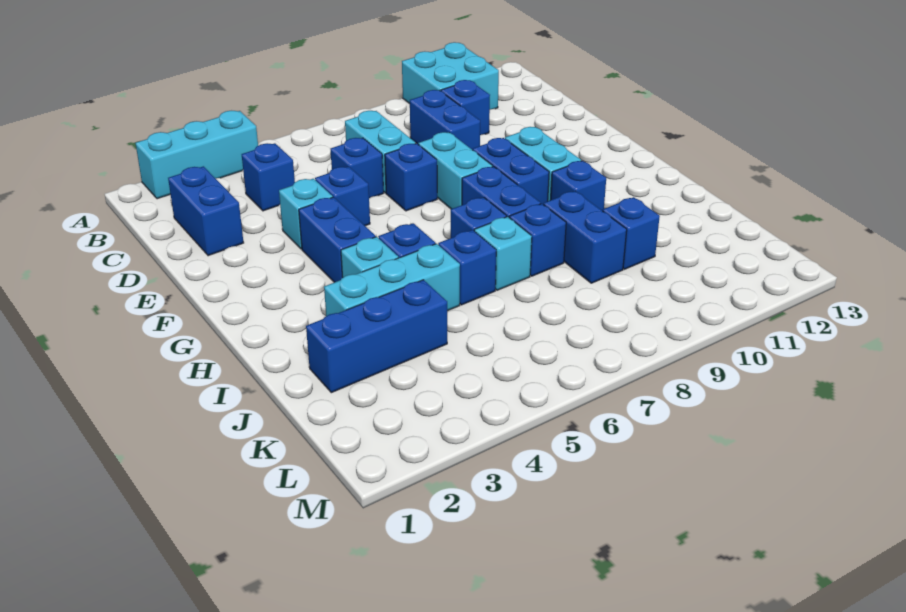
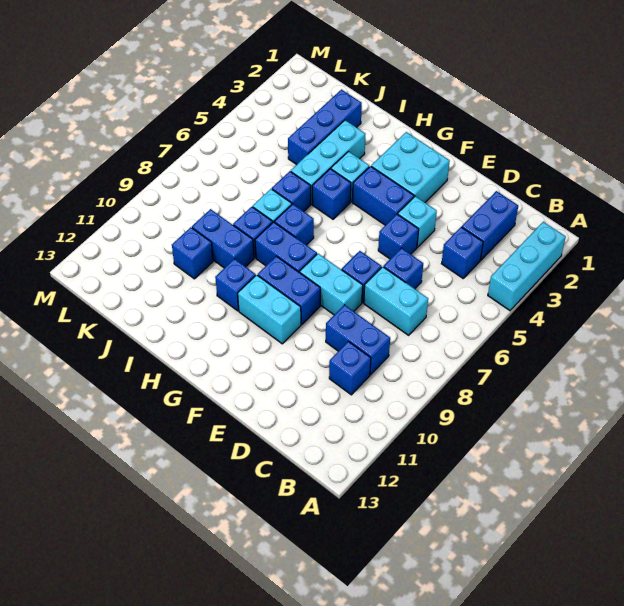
cyan 2x2 brick [402,42,499,109] -> cyan 2x2 brick moved to [371,132,450,202]
blue 1x2 brick [168,166,244,256] -> blue 1x2 brick turned to [462,191,518,260]

